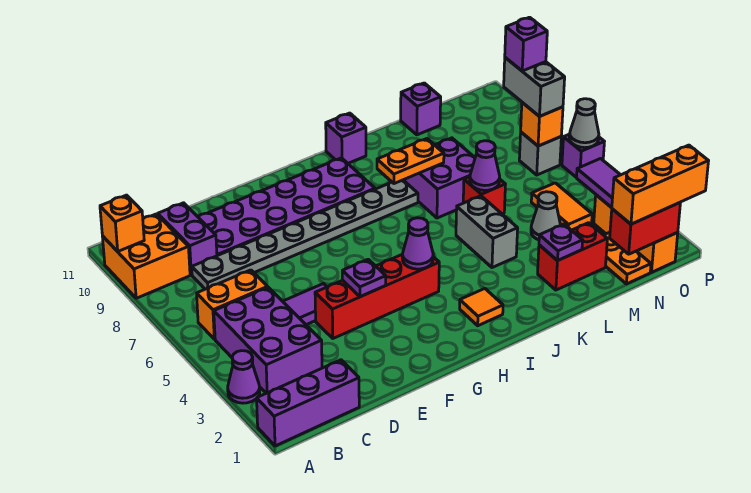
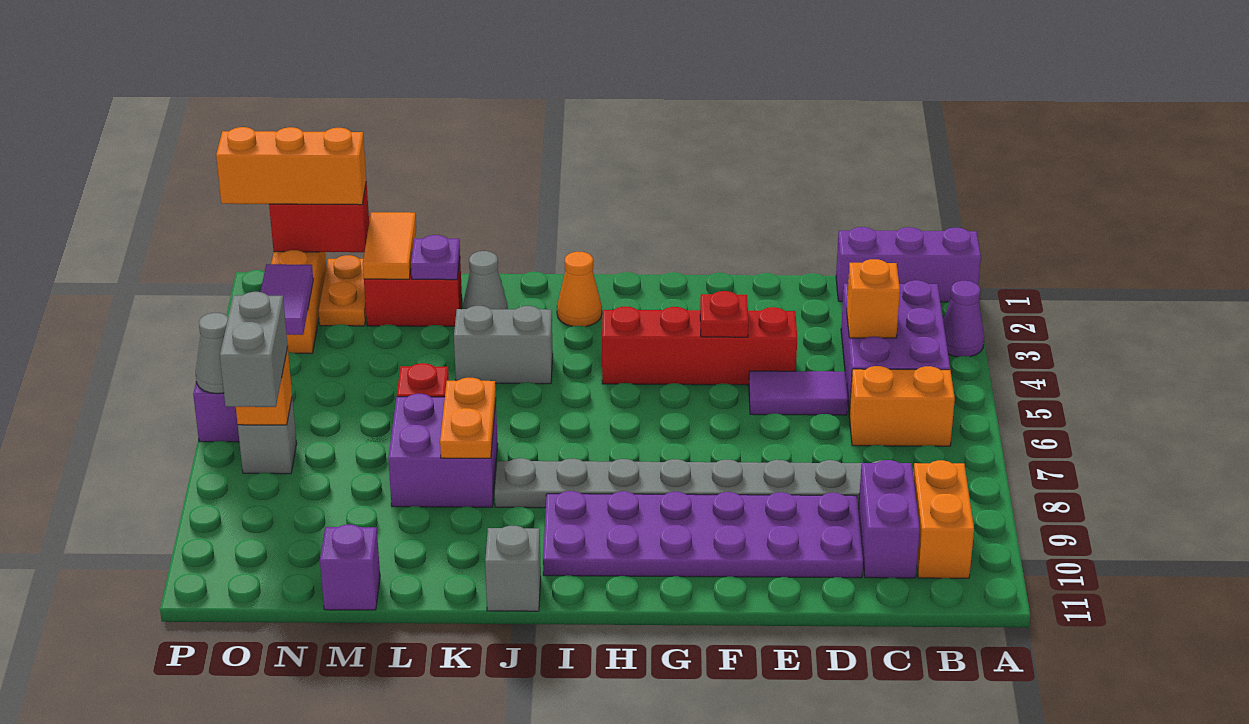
orange 2x2 brick [102,214,190,298] -> orange 1x2 brick [913,460,974,578]
orange 1x1 brick [100,195,144,251] -> orange 1x1 brick moved to [847,259,900,338]
purple 1x1 plate [342,259,386,297] -> red 1x1 plate [700,291,748,337]
purple 1x1 cone [402,218,433,269] -> none
orange 1x1 tile [460,288,503,326] -> orange 1x1 cone [557,252,602,327]
orange 1x2 plate [377,139,444,184] -> orange 1x2 plate turned to [440,378,496,458]
purple 1x1 brick [326,113,366,163] -> grey 1x1 brick [485,526,541,611]
grey 1x2 brick [456,196,518,268] -> grey 1x2 brick turned to [454,306,553,384]
purple 1x1 cone [470,141,500,190] -> none
grey 1x1 cone [531,192,560,240] -> grey 1x1 cone moved to [463,251,508,309]
orange 1x2 tile [531,183,592,230] -> orange 1x2 tile moved to [363,212,416,279]
purple 1x1 brick [505,17,547,71] -> none

